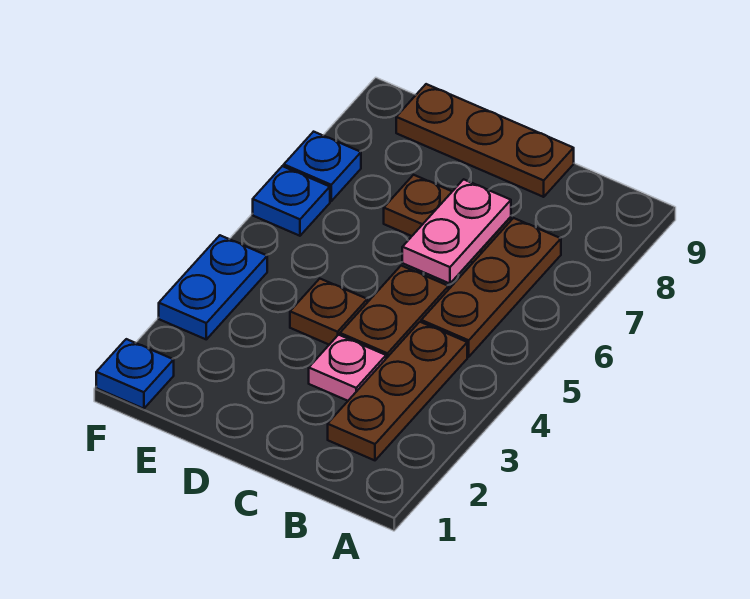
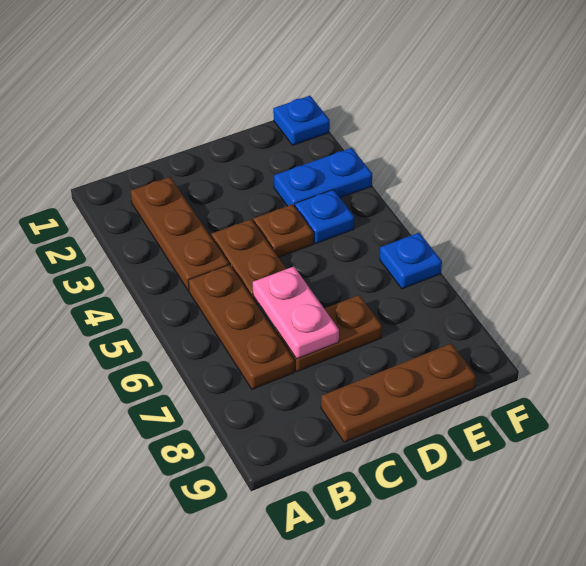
pink 1x1 plate [309,335,386,401] -> none
blue 1x2 plate [159,235,267,339] -> blue 1x2 plate turned to [274,148,372,206]
blue 1x1 plate [284,132,361,201] -> blue 1x1 plate moved to [295,190,354,244]

